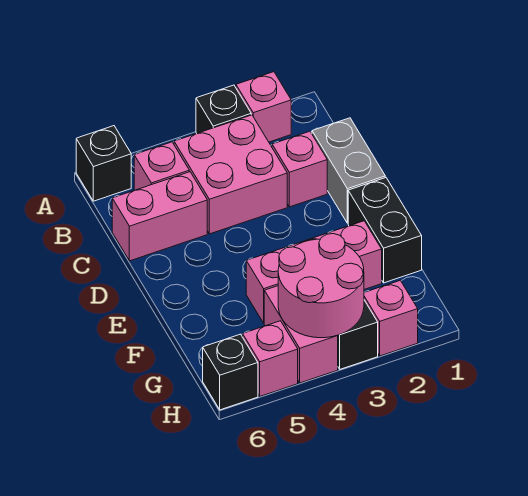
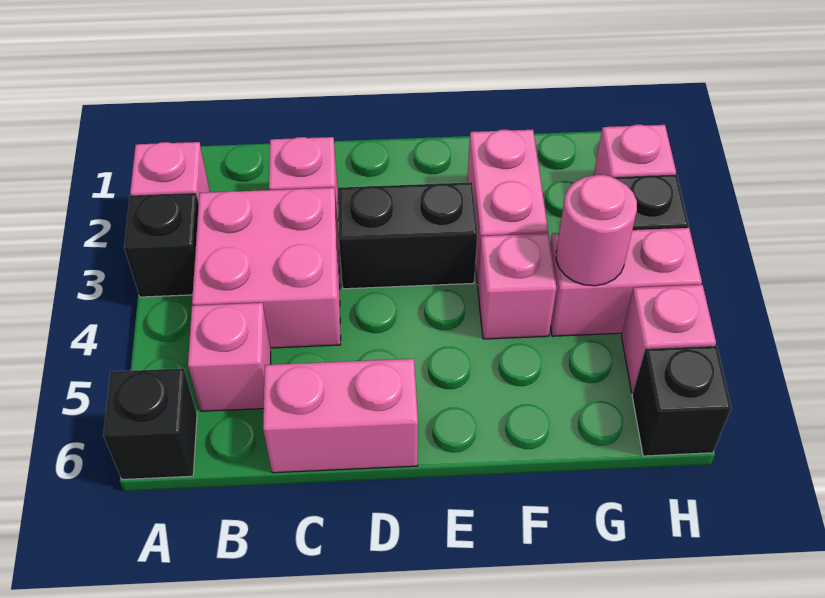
grey 1x2 brick [312,118,385,223] -> none
pink 1x2 brick [112,172,207,261] -> pink 1x2 brick turned to [263,359,418,473]
black 1x2 brick [348,178,422,283] -> black 1x2 brick moved to [338,182,477,289]
pink 2x2 round brick [278,234,364,338] -> pink 1x1 round brick [556,175,637,286]

